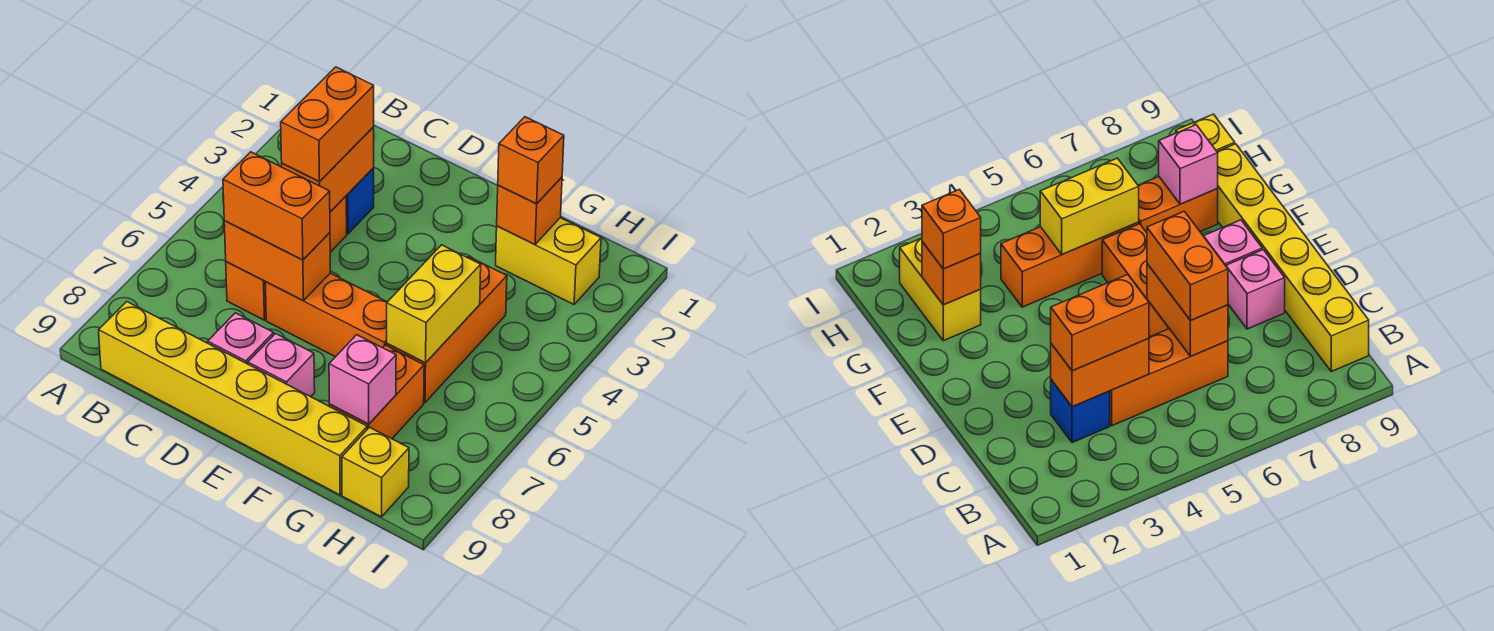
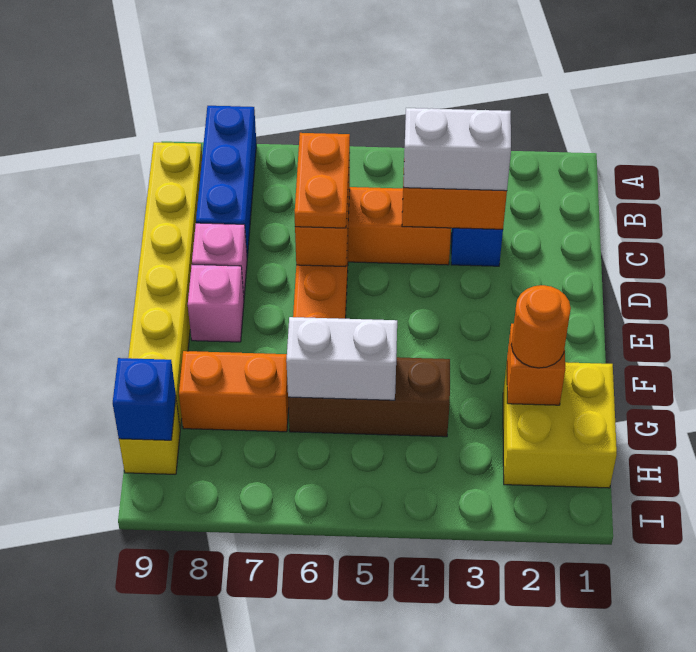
none -> blue 1x3 brick [196,106,256,257]
orange 1x2 brick [281,67,374,182] -> white 1x2 brick [403,108,511,191]
orange 1x2 brick [223,152,330,260] -> orange 1x2 plate [295,133,350,228]
yellow 1x2 brick [496,218,601,304] -> yellow 2x2 brick [503,362,617,488]
orange 1x1 brick [498,117,564,204] -> orange 1x1 round brick [511,285,571,368]
orange 1x3 brick [387,256,507,403] -> brown 1x3 brick [288,357,450,437]
yellow 1x2 brick [387,245,481,363] -> white 1x2 brick [286,317,397,400]
pink 1x1 brick [329,335,396,424] -> none
none -> blue 1x1 brick [113,358,176,440]

